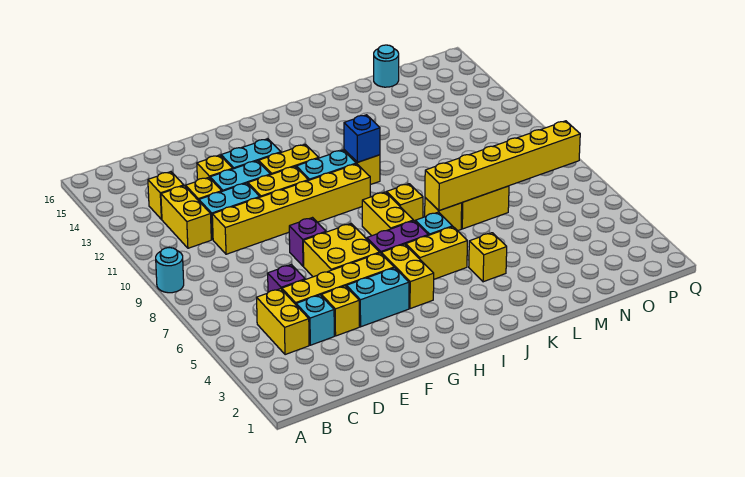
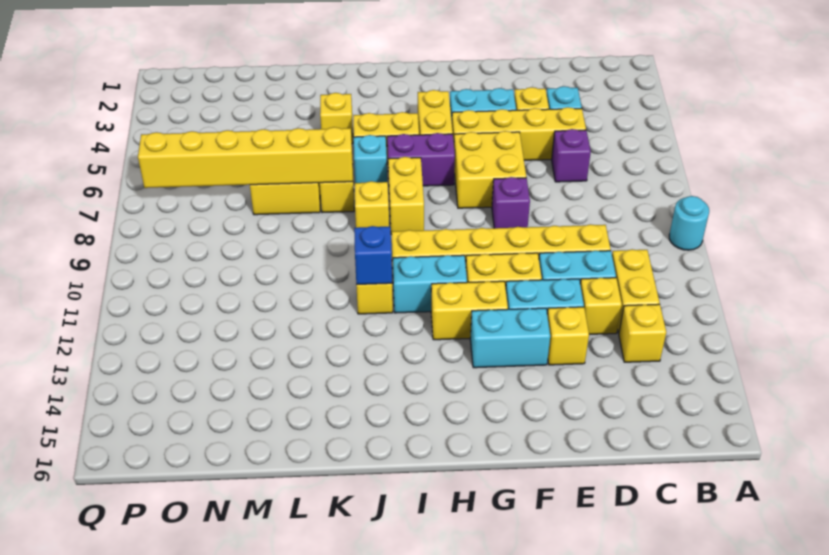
yellow 1x2 brick [257,289,309,355] -> none
cyan 1x1 round brick [374,45,399,87] -> none

